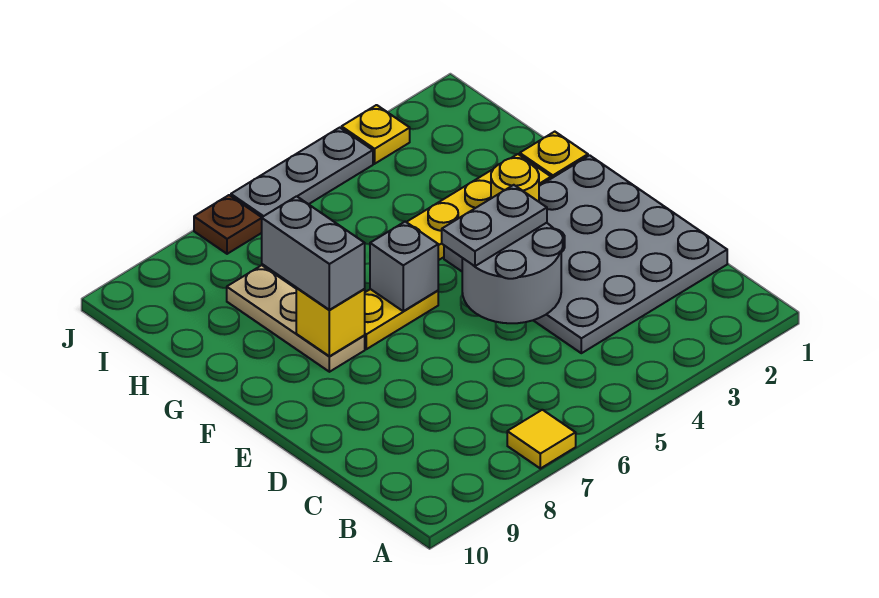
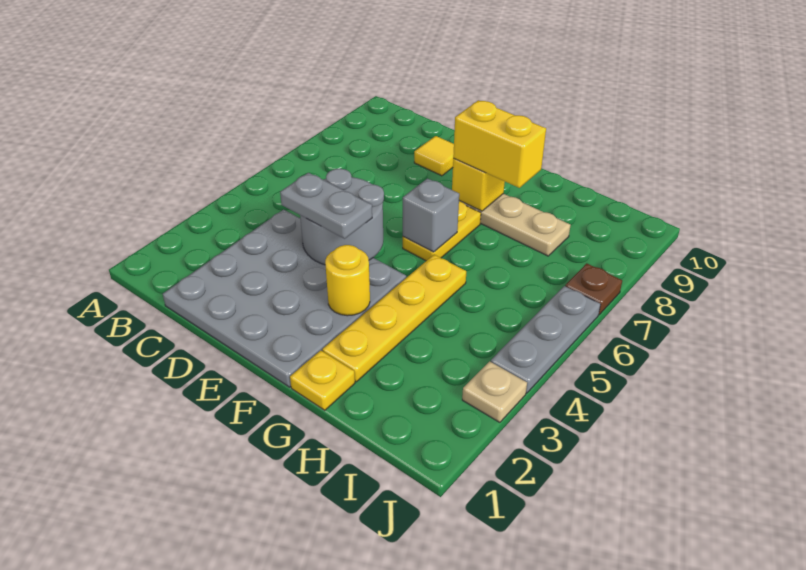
yellow 1x1 tile [507,410,576,469] -> yellow 1x1 tile moved to [414,136,454,176]
grey 1x2 plate [442,185,547,266] -> grey 1x2 plate turned to [280,173,372,239]
grey 1x2 brick [262,196,365,310] -> yellow 1x2 brick [453,100,546,188]
yellow 1x1 plate [342,105,410,164] -> tan 1x1 plate [462,361,527,422]

